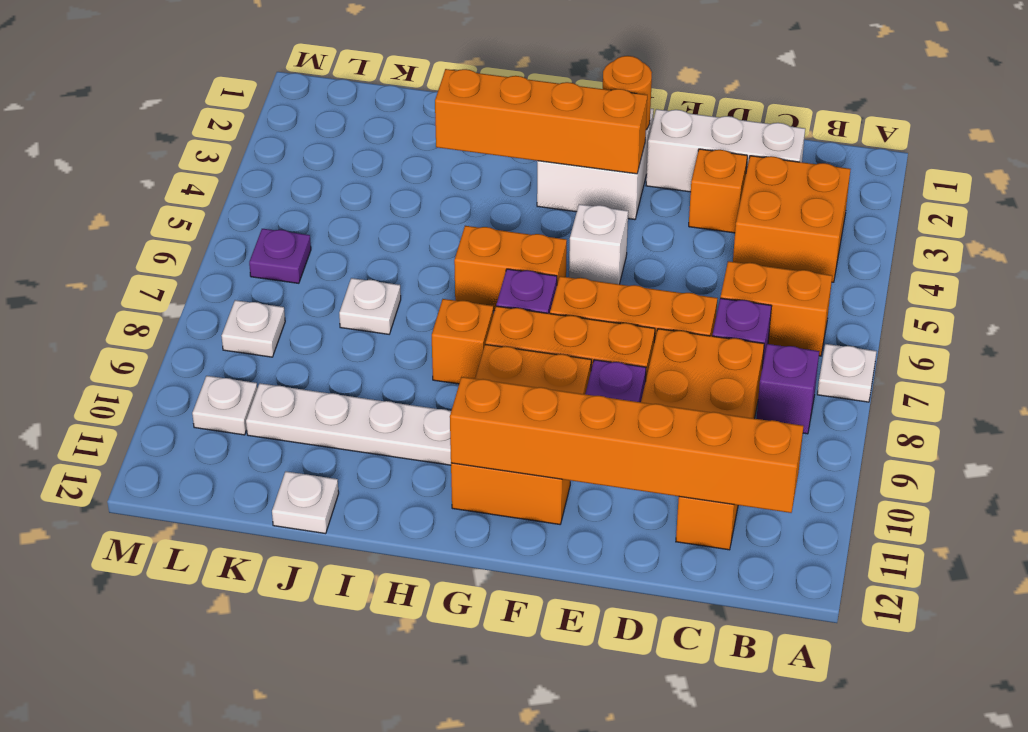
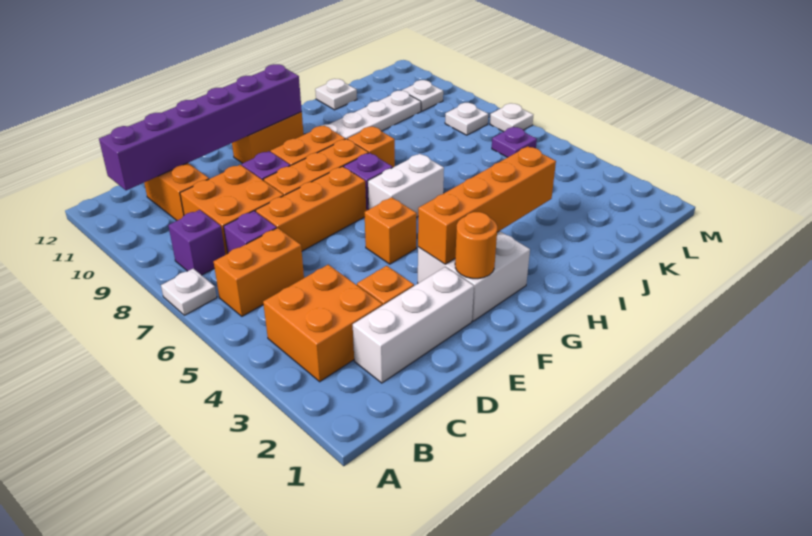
orange 1x6 brick [450,377,803,513] -> purple 1x6 brick [99,64,302,190]
white 1x1 brick [569,204,628,284] -> orange 1x1 brick [364,197,417,264]
orange 1x2 brick [454,226,567,311] -> white 1x2 brick [368,154,444,217]
white 1x1 plate [339,278,401,334] -> white 1x1 plate moved to [490,103,533,132]

